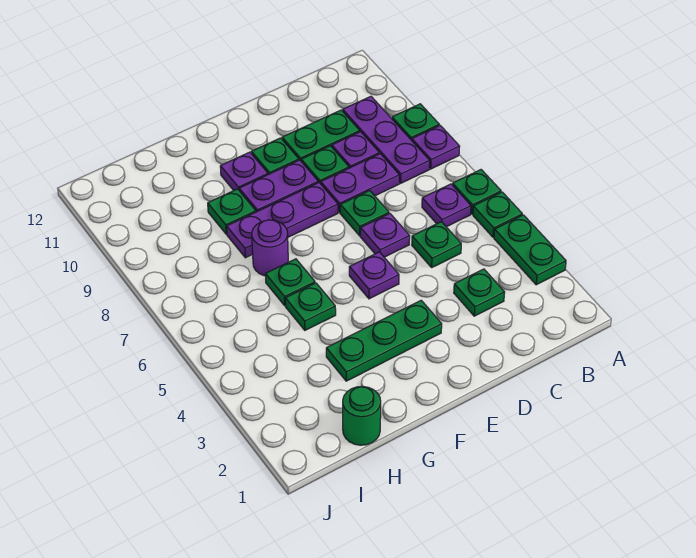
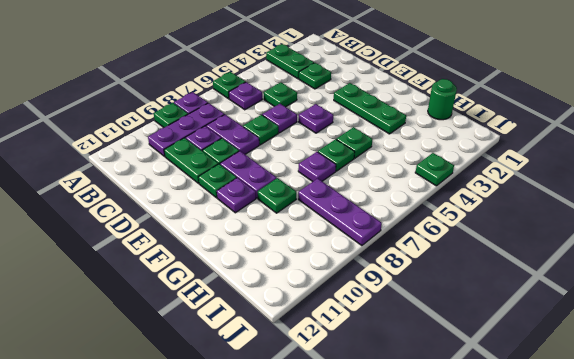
green 1x2 plate [494,215,566,285] -> green 1x2 plate turned to [266,44,314,79]
green 1x1 plate [473,192,522,237] -> green 1x1 plate moved to [415,153,454,186]
purple 1x3 plate [227,182,338,258] -> purple 1x3 plate moved to [298,178,382,246]
purple 1x1 round brick [252,220,288,276] -> purple 1x1 plate [298,152,336,182]

